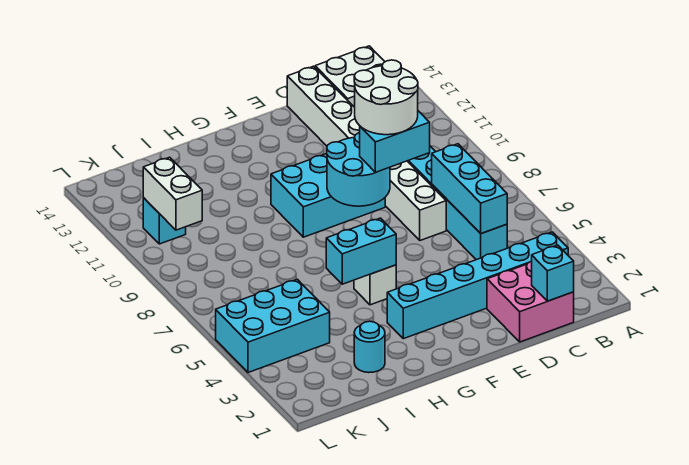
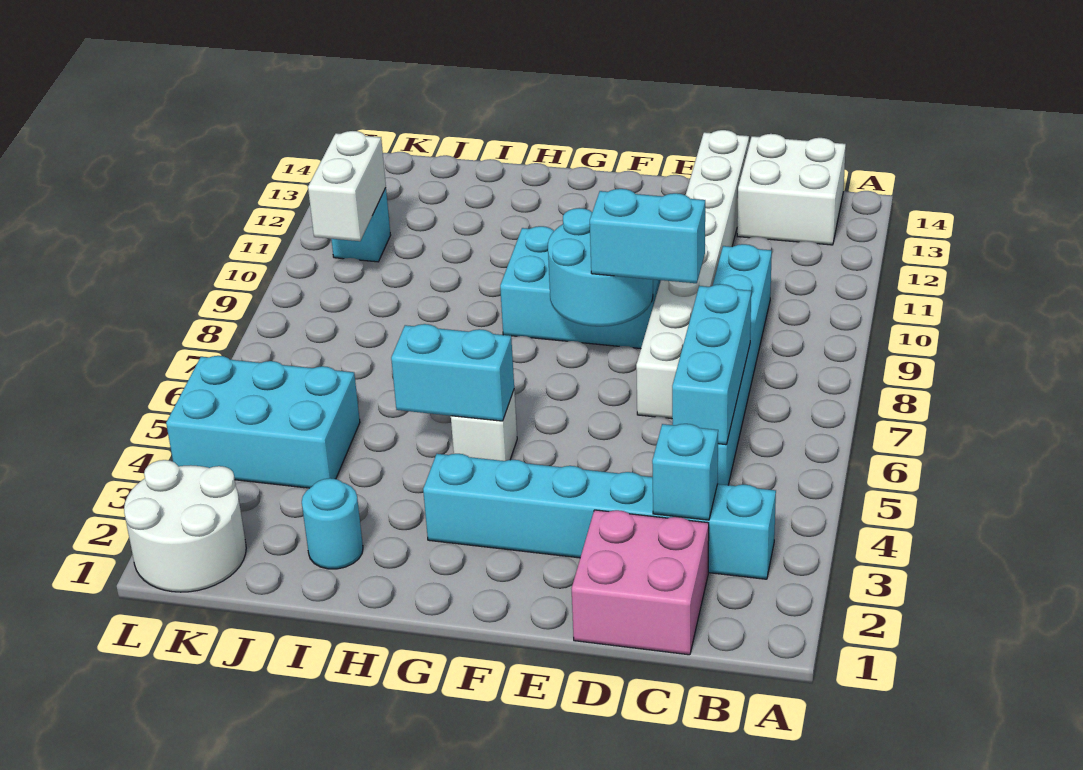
cyan 1x1 brick [532,245,574,301] -> cyan 1x1 brick moved to [652,424,718,520]
white 2x2 round brick [354,60,418,135] -> white 2x2 round brick moved to [124,460,246,592]

